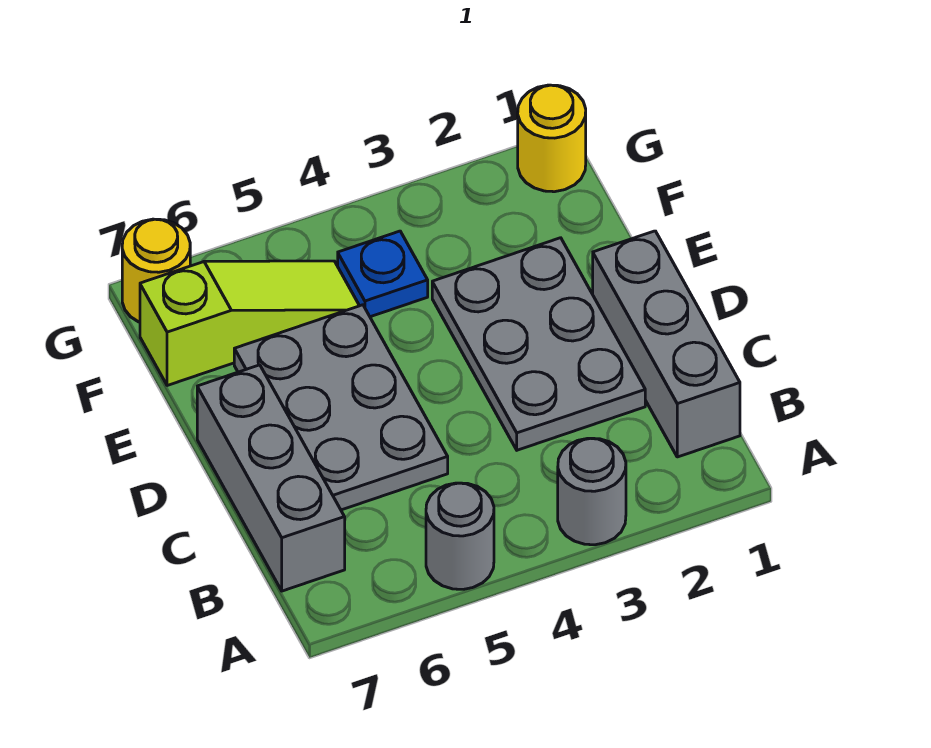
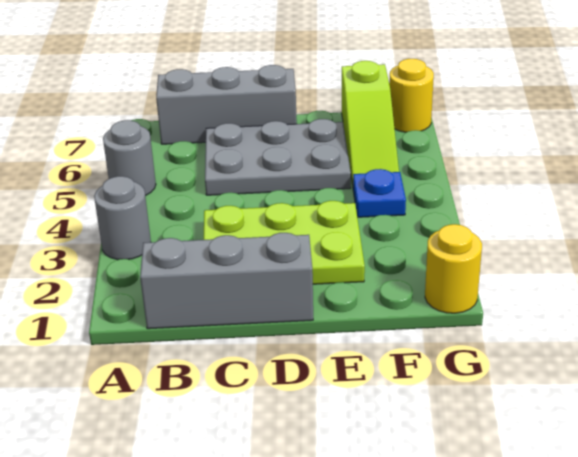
grey 2x3 plate [432,238,645,450] -> lime 2x3 plate [204,201,365,284]

